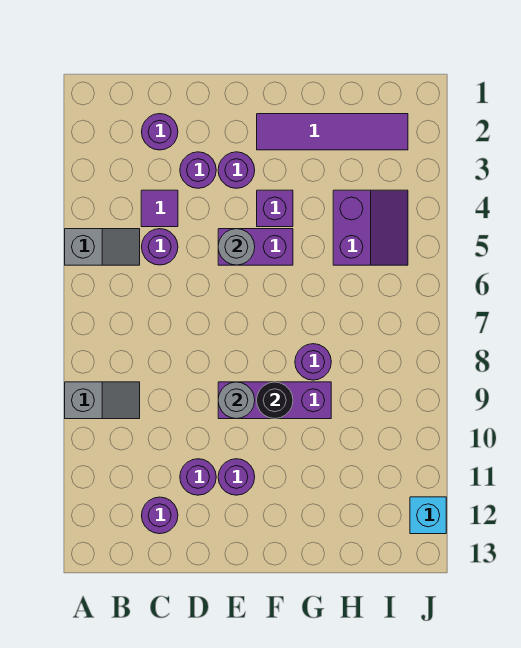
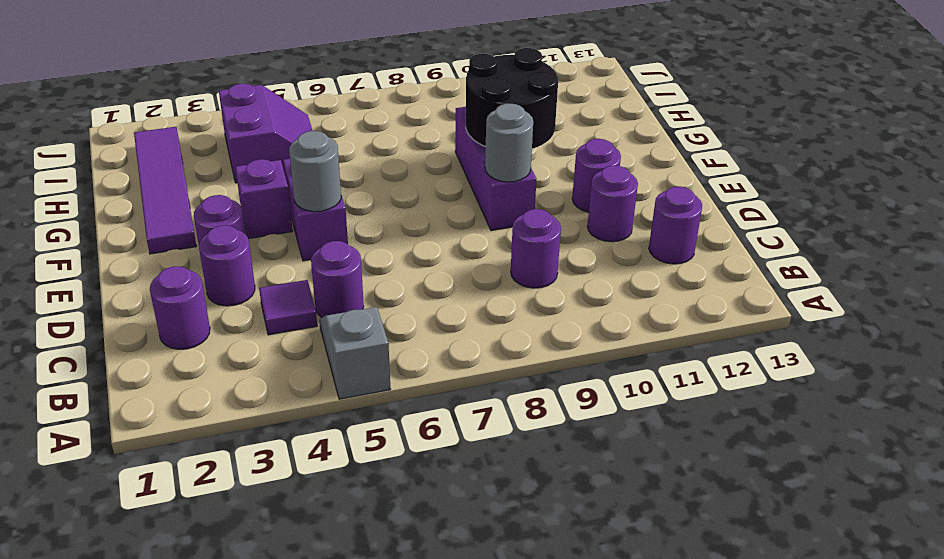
grey 1x2 slope [65,382,140,419] -> none
black 1x1 round brick [257,382,293,419] -> black 2x2 round brick [466,48,558,149]
purple 1x1 round brick [295,344,331,380] -> purple 1x1 round brick moved to [511,209,561,288]
purple 2x2 slope [333,190,408,265] -> purple 2x2 slope turned to [219,84,313,183]
cyan 1x1 brick [410,497,446,534] -> none

